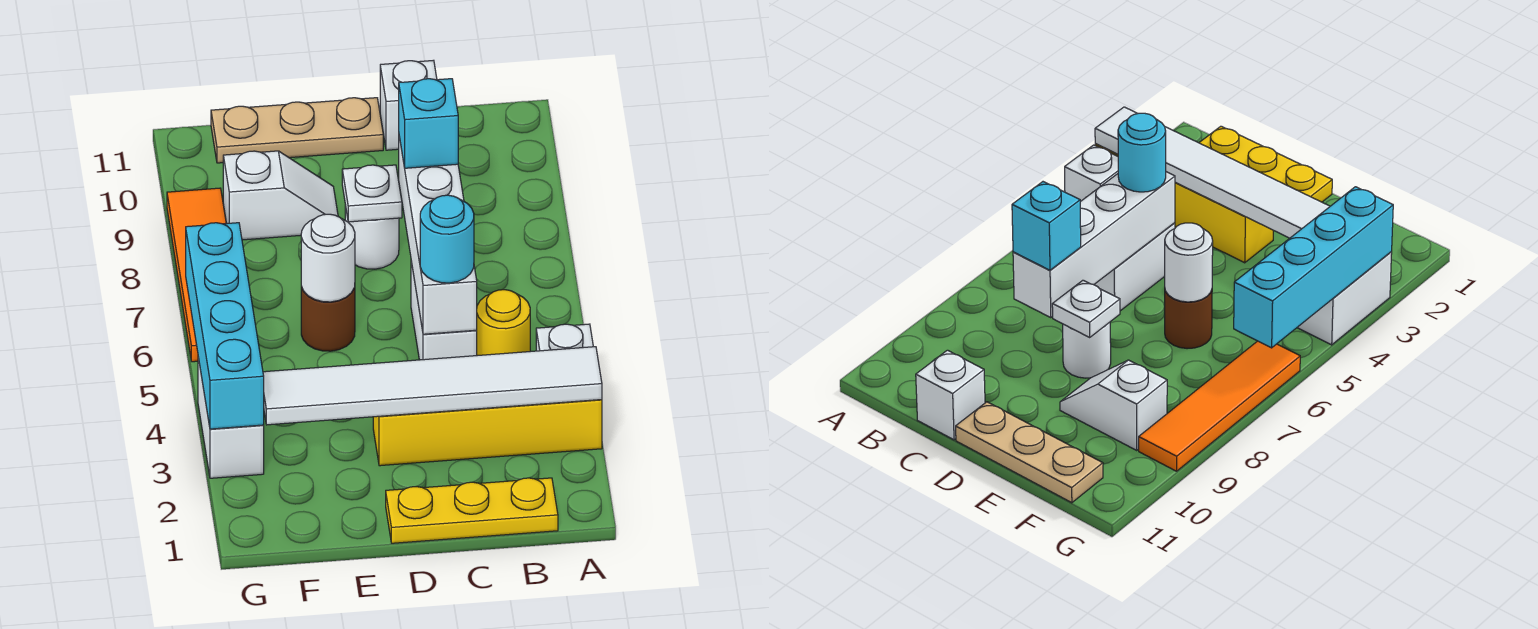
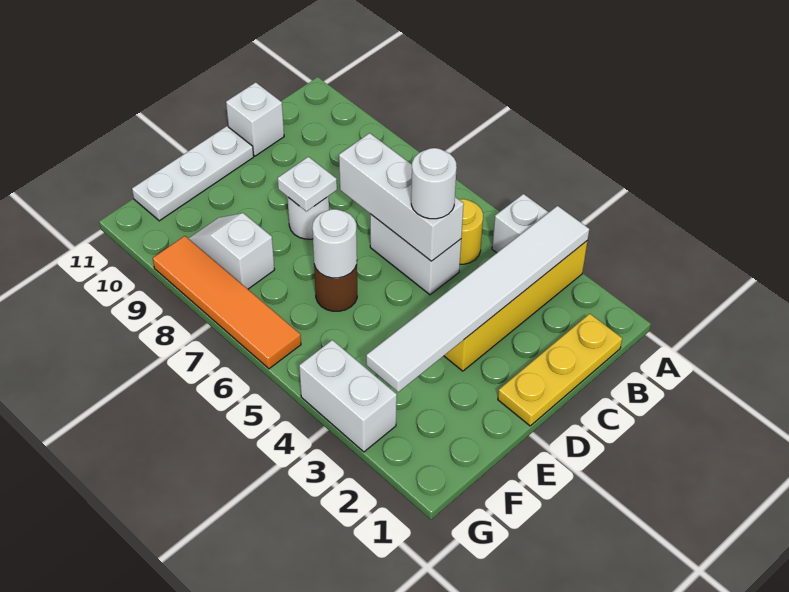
white 1x4 brick [399,137,477,334] -> white 1x3 brick [339,133,464,261]
cyan 1x1 round brick [420,195,474,283] -> white 1x1 round brick [411,148,457,219]
cyan 1x1 brick [399,79,458,168] -> none
tan 1x3 plate [211,98,383,163] -> white 1x3 plate [132,126,254,221]
white 1x2 slope [223,151,338,240] -> white 1x2 slope turned to [188,213,275,289]
cyan 1x4 brick [186,223,264,429] -> none

